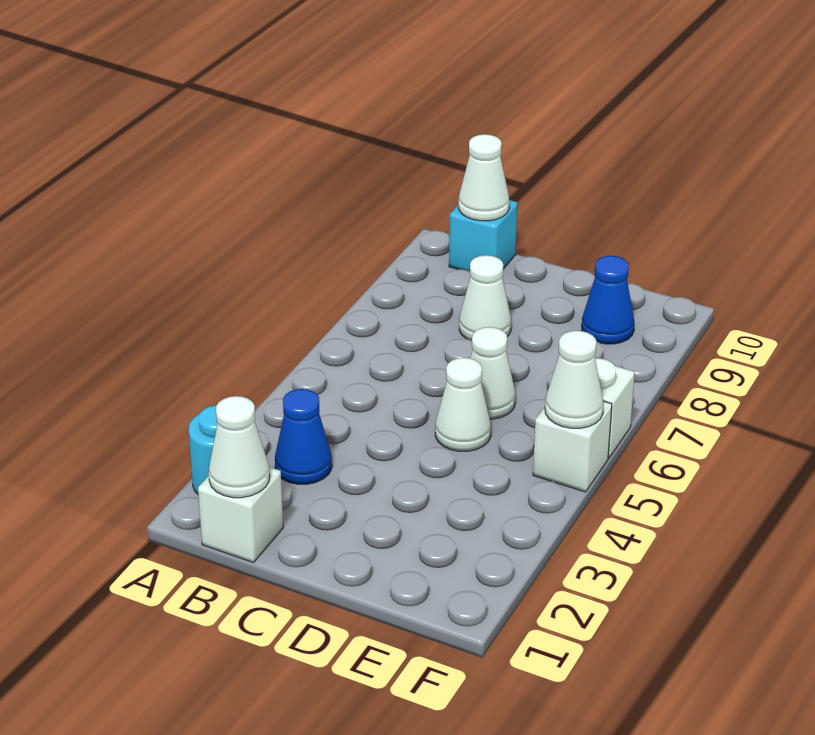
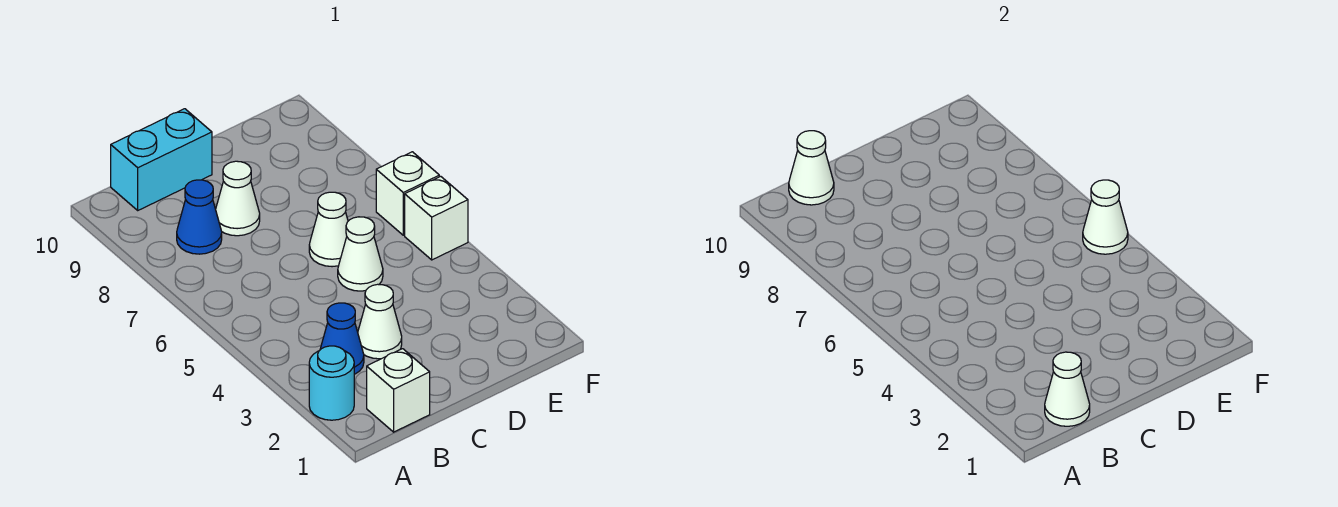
cyan 1x1 brick [449,200,517,271] -> cyan 1x2 brick [111,109,212,210]
none -> white 1x1 cone [358,284,402,359]
blue 1x1 cone [582,256,634,344] -> blue 1x1 cone moved to [177,180,222,254]

